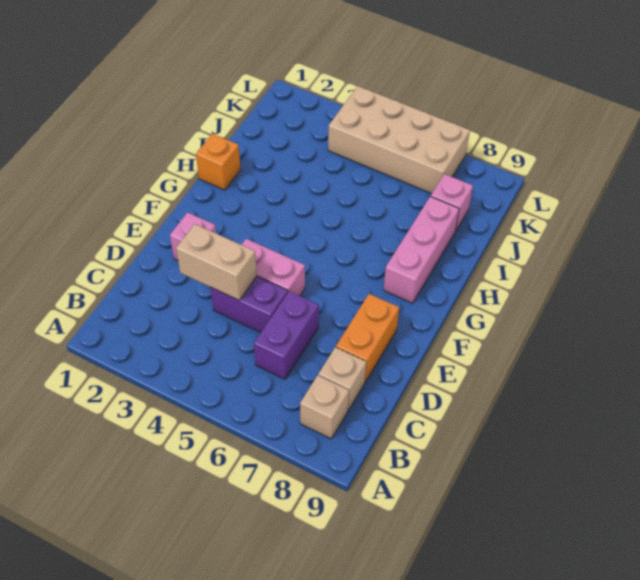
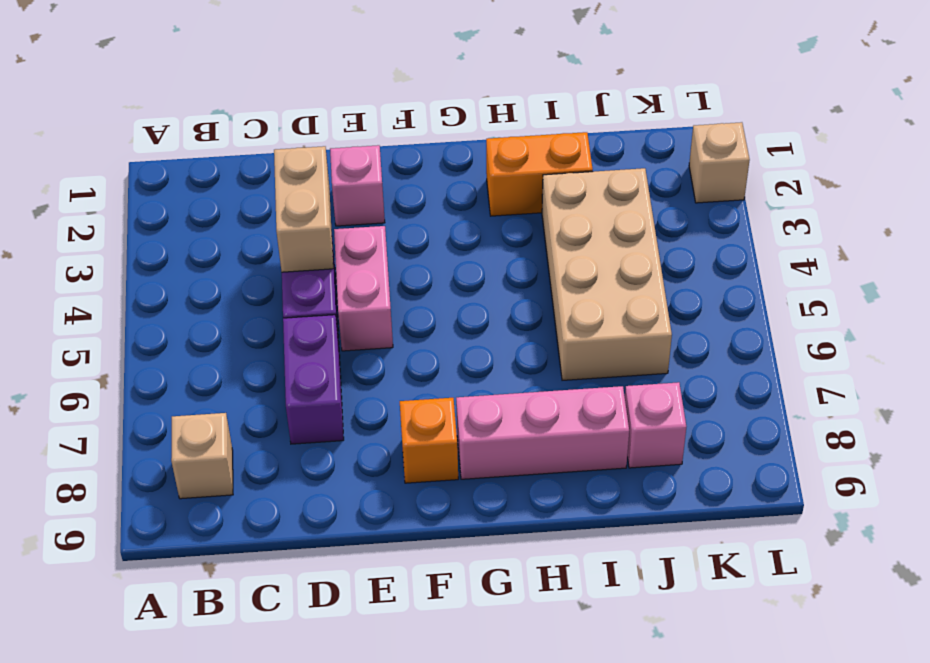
purple 1x2 brick [254,291,319,379] -> purple 1x2 brick turned to [283,315,344,444]
tan 1x1 brick [318,347,366,410] -> tan 1x1 brick moved to [689,122,750,203]
orange 1x2 brick [336,294,399,382] -> orange 1x2 brick moved to [486,132,593,216]
orange 1x1 brick [196,134,241,190] -> orange 1x1 brick moved to [400,398,458,483]
tan 2x4 brick [328,86,470,194] -> tan 2x4 brick moved to [542,168,672,380]

